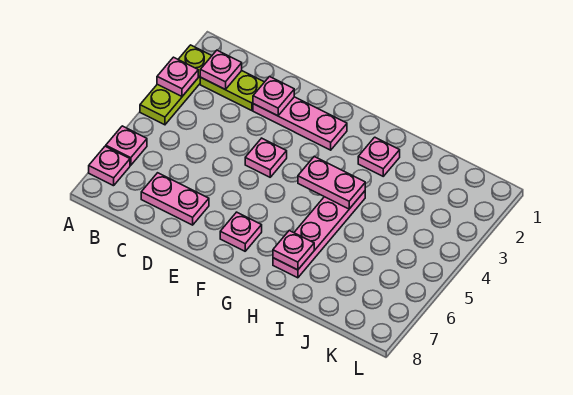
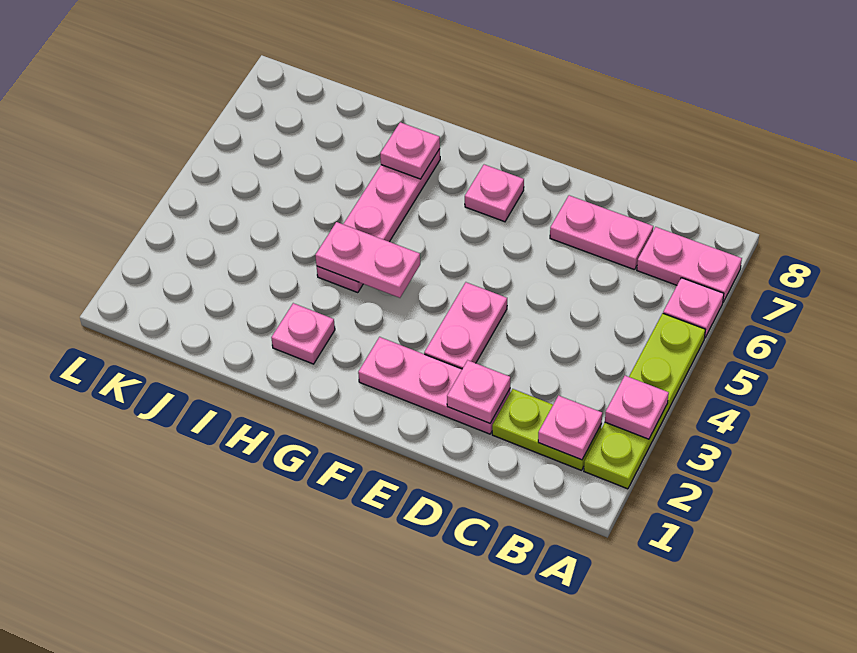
lime 1x3 plate [140,45,212,125] -> lime 1x4 plate [584,313,705,489]
pink 1x1 plate [89,146,130,186] -> pink 1x2 plate [637,227,742,302]
pink 1x1 plate [245,138,287,177] -> pink 1x2 plate [424,282,507,369]

